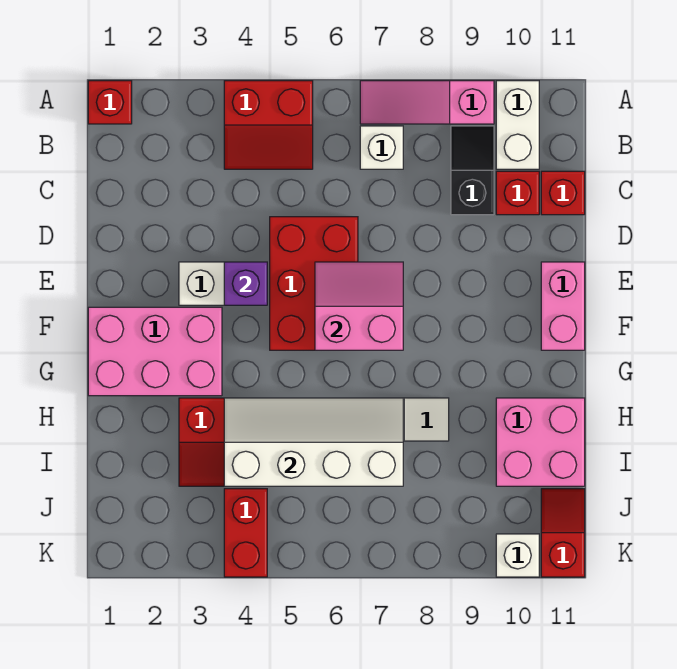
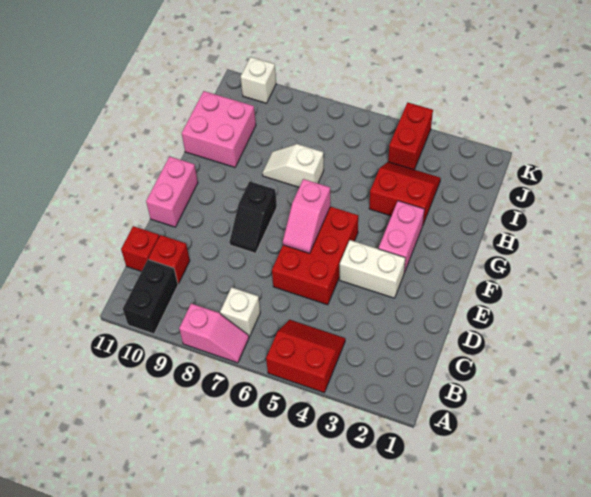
red 1x1 brick [88,81,132,124] -> none
pink 1x3 slope [360,81,494,124] -> pink 1x2 slope [179,303,249,363]
white 1x2 brick [496,81,539,169] -> black 1x2 brick [123,260,178,334]
black 1x2 slope [451,126,494,215] -> black 1x2 slope moved to [230,181,277,253]
purple 1x1 brick [224,262,267,305] -> none
pink 2x2 slope [315,262,403,350] -> pink 1x2 slope [283,179,330,253]
pink 2x3 brick [88,307,222,396] -> pink 1x2 brick [379,201,425,273]
white 2x4 slope [224,398,403,486] -> none
red 1x2 slope [541,489,585,577] -> none

